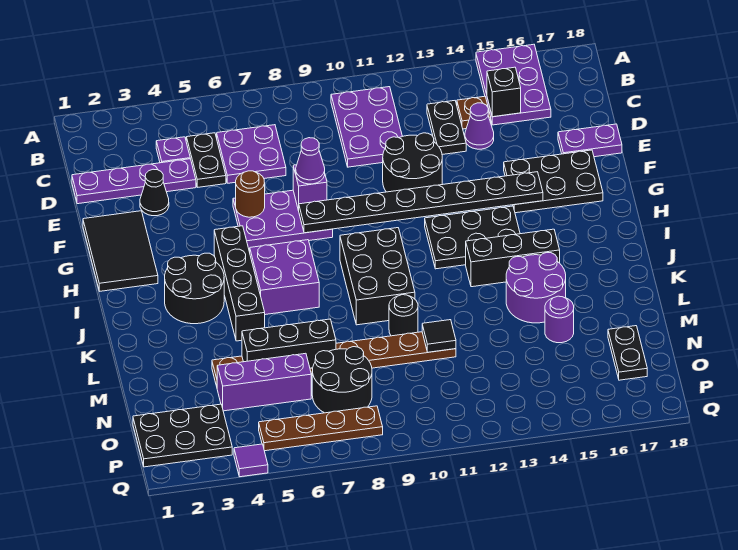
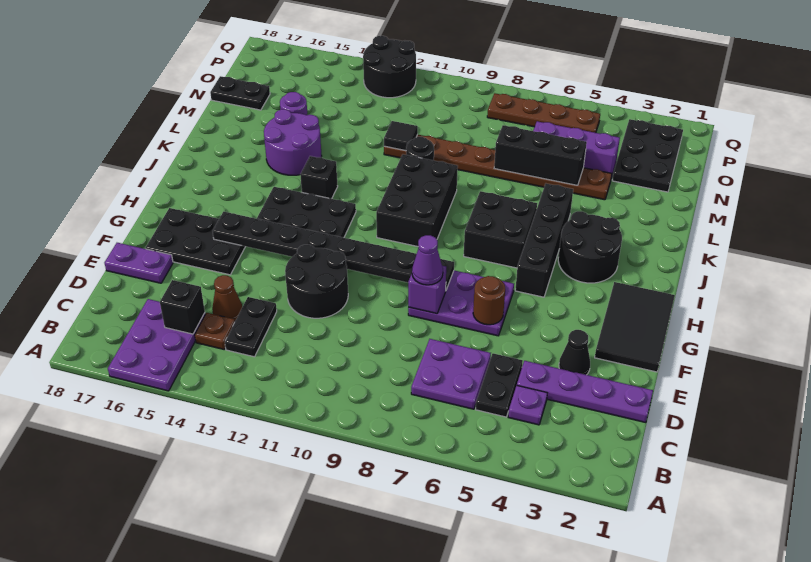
purple 2x3 plate [331,87,402,167] -> none
purple 1x1 cone [465,103,494,149] -> brown 1x1 cone [212,275,242,321]
purple 2x2 brick [250,240,319,315] -> black 2x2 brick [464,191,537,268]
black 1x3 brick [466,229,560,287] -> black 1x1 brick [300,156,338,199]
black 2x2 round brick [312,347,372,413] -> black 2x2 round brick moved to [363,36,416,98]
black 1x2 plate [608,326,647,380] -> black 1x2 plate turned to [210,76,270,110]
black 2x3 plate [133,404,232,467] -> black 2x3 plate turned to [612,119,683,192]
purple 1x1 tile [234,444,268,477] -> none

